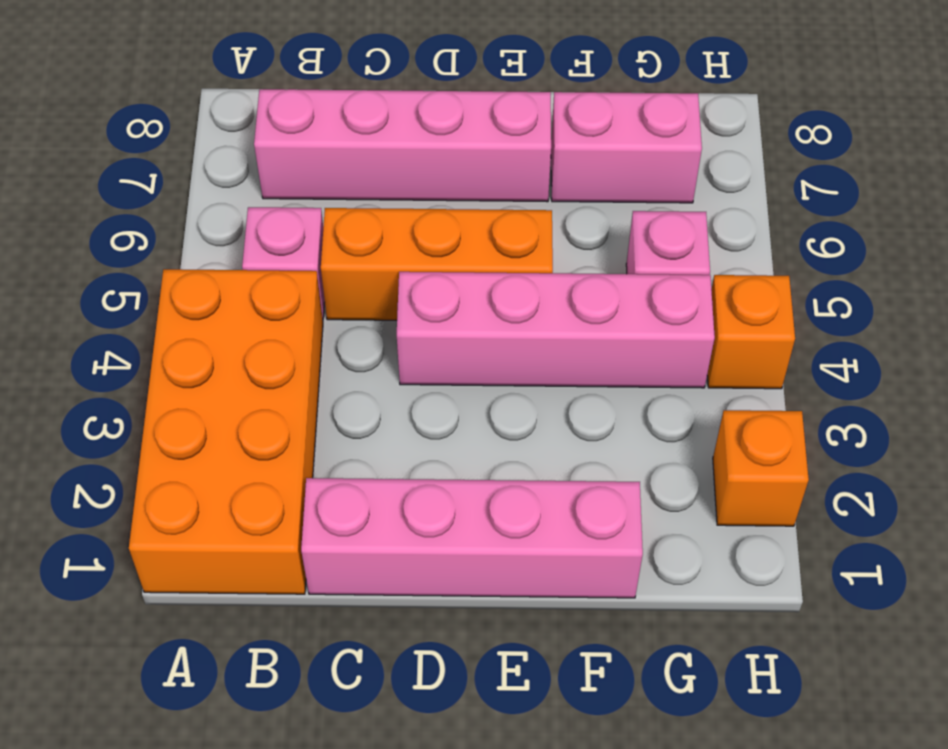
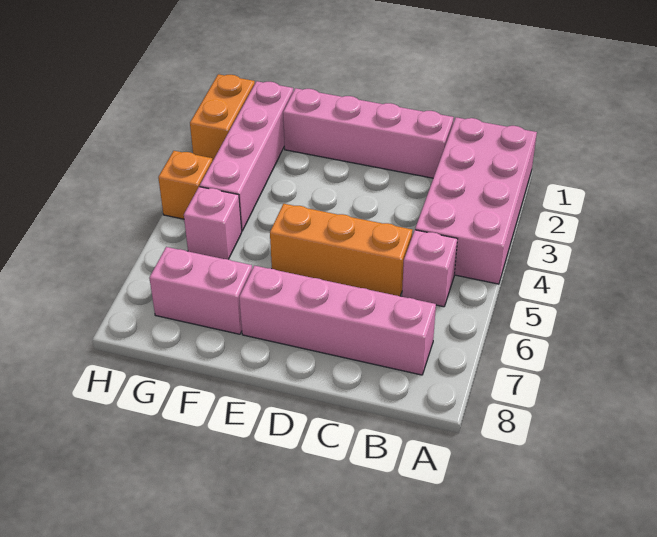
orange 2x4 brick [129,269,323,594] -> pink 2x4 brick [415,117,537,284]
pink 1x4 brick [397,272,715,388] -> pink 1x4 brick turned to [200,81,293,231]
orange 1x1 brick [713,410,809,526] -> orange 1x2 brick [190,74,255,161]

